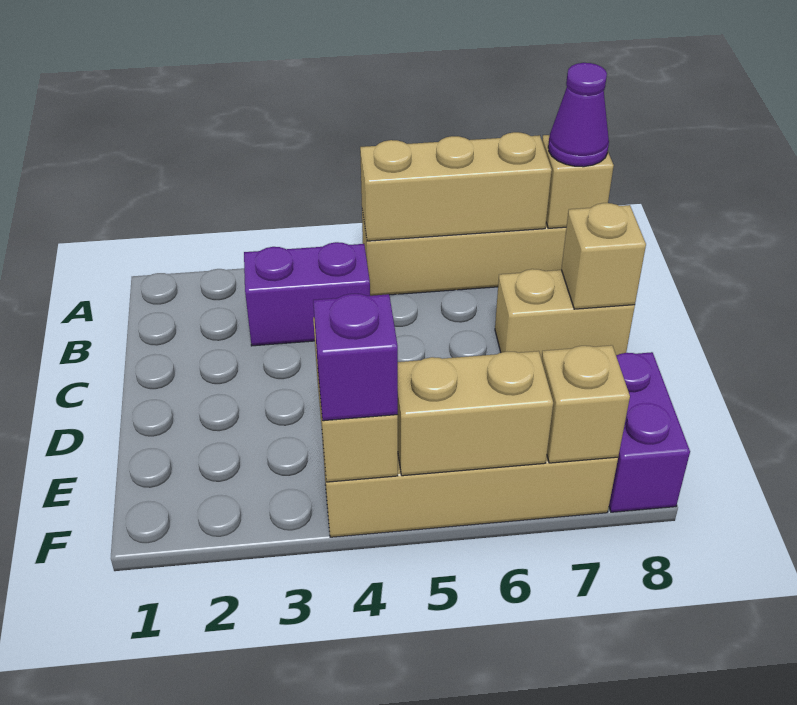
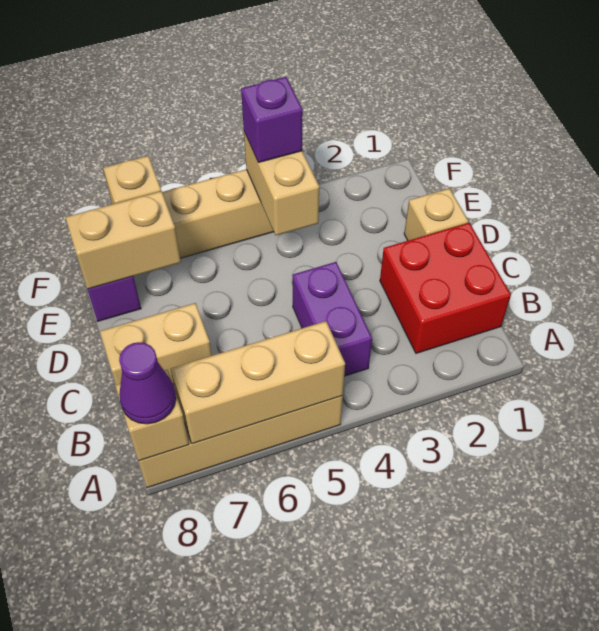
none -> red 2x2 brick [380,223,511,353]
purple 1x2 brick [244,242,370,346] -> purple 1x2 brick turned to [292,262,372,376]
tan 1x1 brick [561,203,646,309] -> tan 1x1 brick moved to [404,188,468,241]
tan 1x2 brick [398,351,553,476] -> tan 1x2 brick moved to [66,191,181,289]

